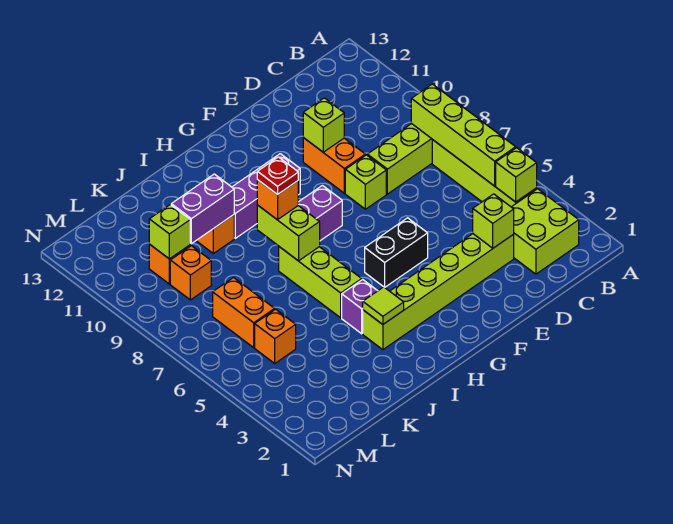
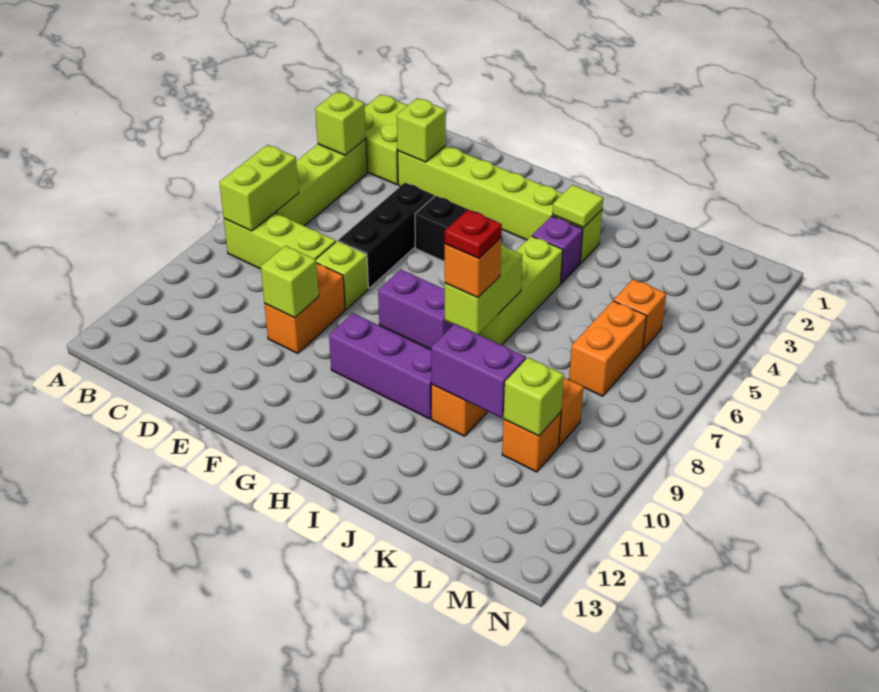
lime 1x4 brick [411,84,516,186] -> lime 1x2 brick [219,145,299,231]
none -> black 1x3 brick [338,183,434,288]

